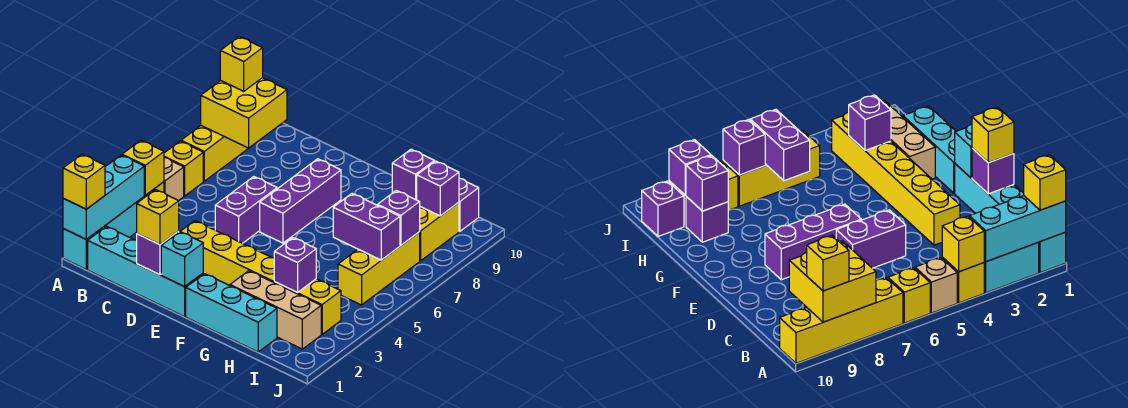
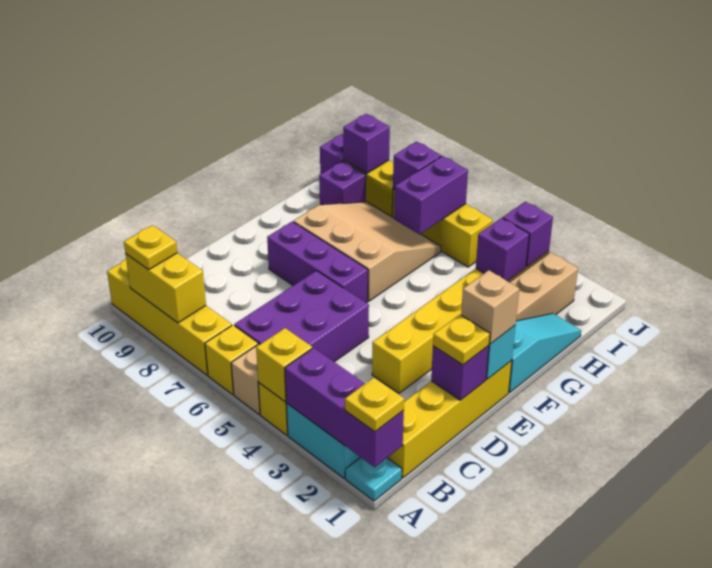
cyan 1x1 brick [63,226,105,269] -> cyan 1x1 plate [345,457,402,501]
cyan 1x3 brick [63,155,144,239] -> purple 1x3 brick [285,348,404,467]
yellow 1x1 brick [63,154,105,209] -> yellow 1x1 plate [345,378,404,432]
yellow 2x2 brick [201,78,287,148] -> yellow 1x2 brick [126,253,206,323]
yellow 1x1 brick [220,37,263,91] -> yellow 1x1 plate [124,225,177,270]
cyan 1x4 brick [88,226,203,317] -> yellow 1x4 brick [387,361,512,478]
yellow 1x1 brick [137,190,179,245] -> yellow 1x1 plate [433,315,490,365]
purple 1x2 brick [215,177,277,243] -> purple 2x3 brick [234,271,369,362]
none -> tan 1x1 brick [461,270,519,344]
cyan 1x3 brick [186,274,277,352] -> cyan 1x3 slope [509,313,581,393]
none -> tan 3x3 slope [293,202,441,301]
purple 1x1 brick [392,149,434,200] -> purple 1x1 brick moved to [503,202,553,267]

